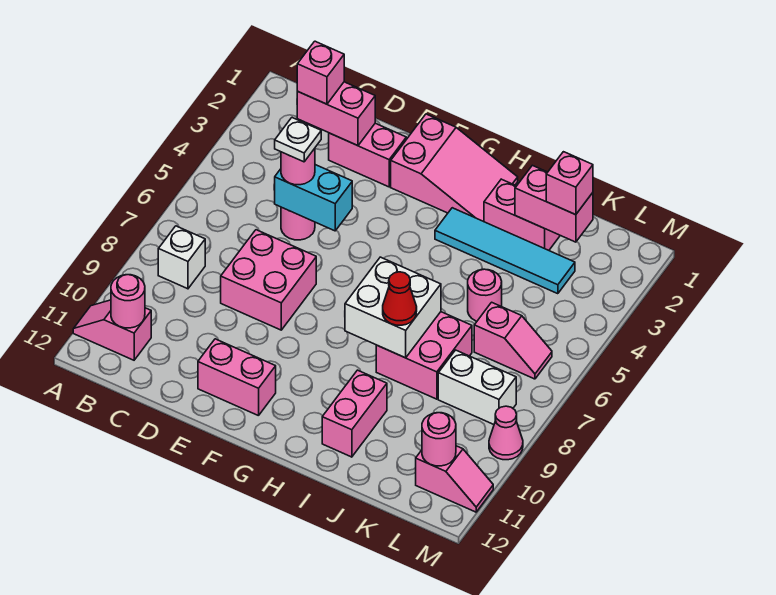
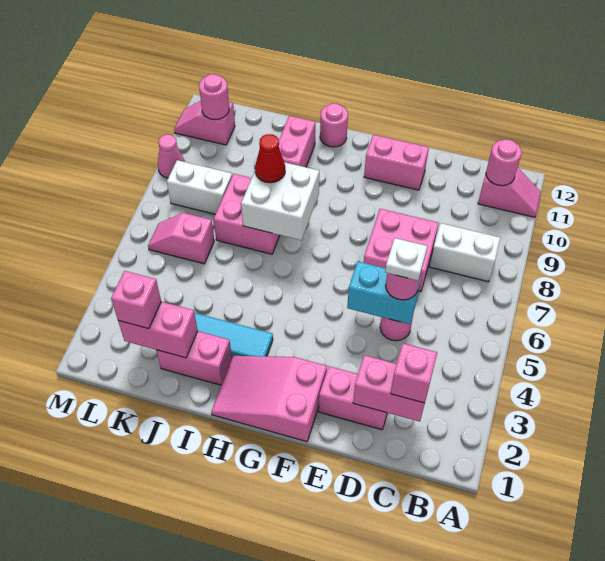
white 1x1 brick [158,226,205,289] -> white 1x2 brick [430,223,500,282]
pink 1x1 round brick [468,269,502,321] -> pink 1x1 round brick moved to [320,103,348,147]

